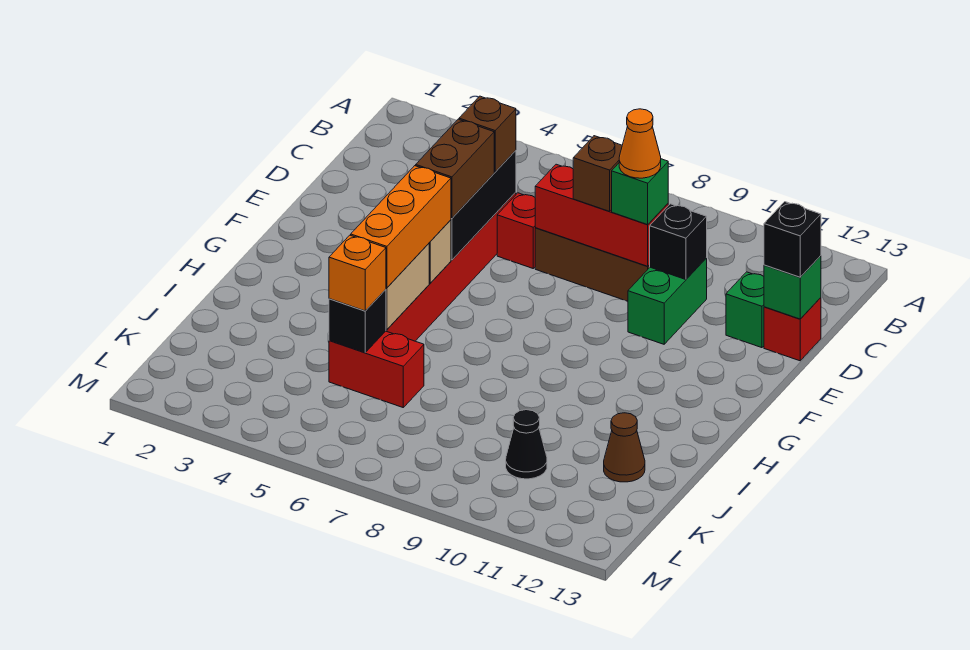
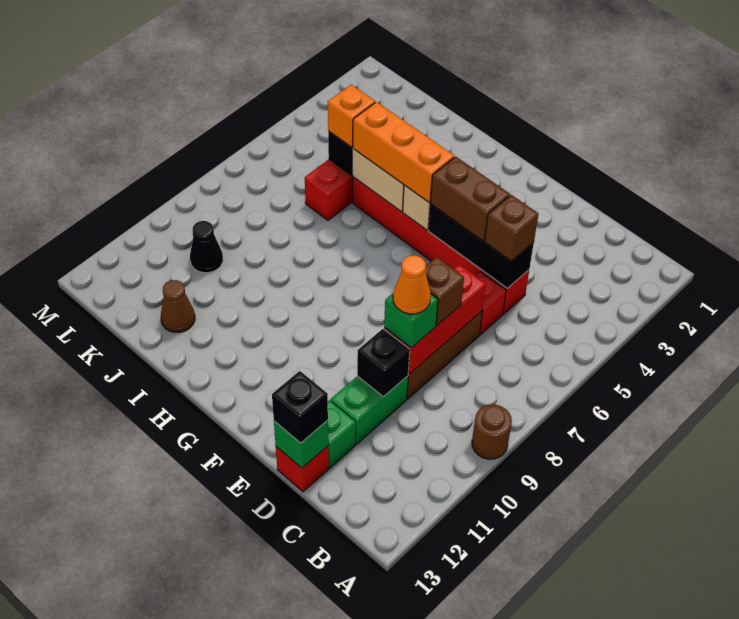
none -> brown 1x1 round brick [472,405,512,459]
green 1x2 brick [628,258,707,344] -> green 1x2 brick turned to [331,376,408,444]

